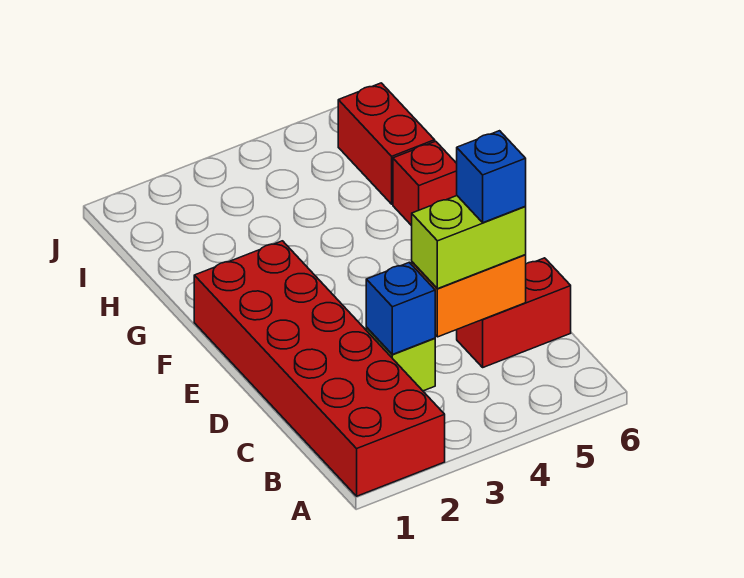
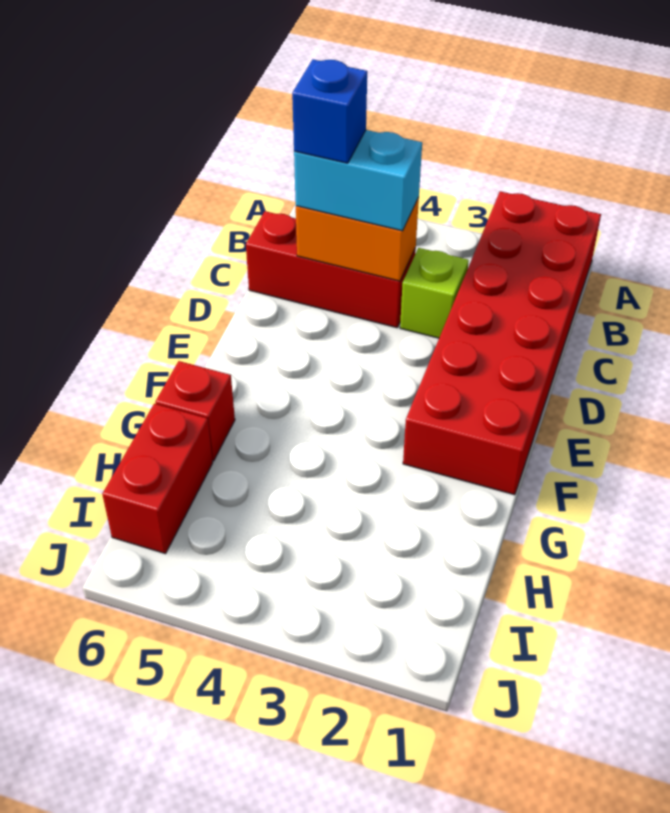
blue 1x1 brick [366,262,435,354] -> none
lime 1x2 brick [412,196,526,289] -> cyan 1x2 brick [294,130,422,231]
red 1x2 brick [457,258,571,367] -> red 1x3 brick [246,211,416,328]

